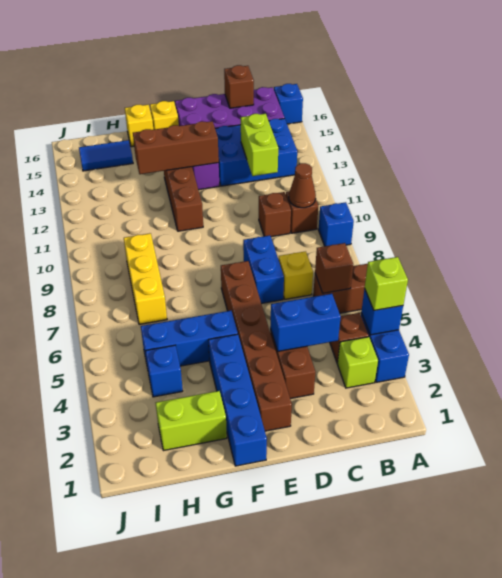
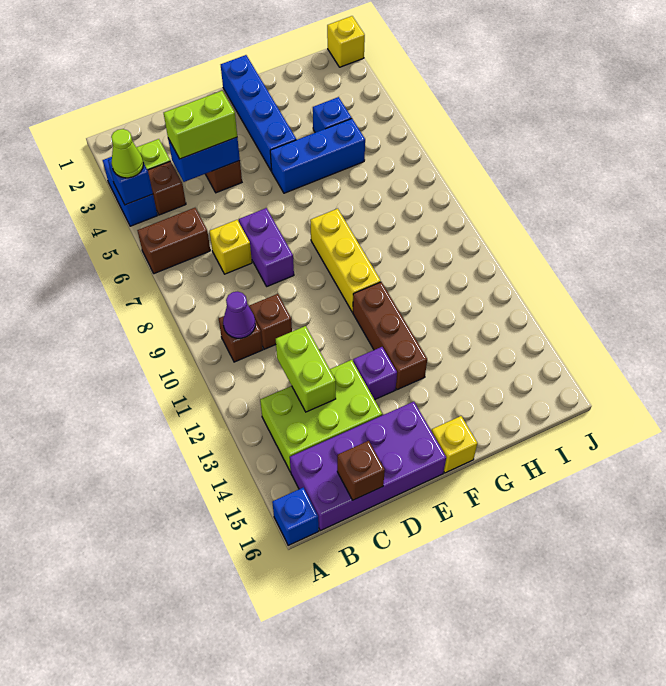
lime 1x1 brick [365,257,408,310] -> lime 1x1 cone [111,129,143,178]
blue 1x1 brick [318,202,354,246] -> none
brown 1x1 brick [315,243,353,293] -> none
brown 1x1 cone [289,163,316,208] -> purple 1x1 cone [223,292,255,338]
blue 2x3 brick [215,118,297,186] -> lime 2x3 brick [260,360,382,472]
blue 1x2 brick [243,235,284,304] -> purple 1x2 brick [239,208,294,286]
brown 1x6 brick [221,261,292,431] -> none
brown 1x3 brick [133,121,219,174] -> none
lime 1x2 brick [156,391,227,451] -> lime 1x2 brick moved to [164,91,237,159]
yellow 1x1 brick [125,105,153,147] -> yellow 1x1 brick moved to [327,16,365,67]
yellow 1x3 brick [124,233,167,324] -> yellow 1x3 brick moved to [310,209,381,312]
blue 1x2 tile [79,140,133,171] -> none

